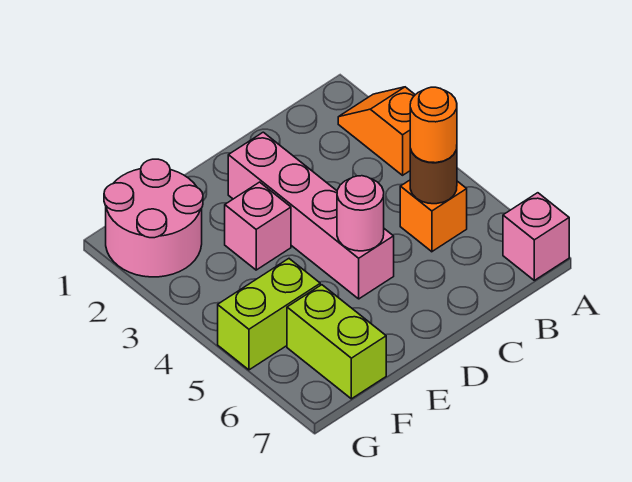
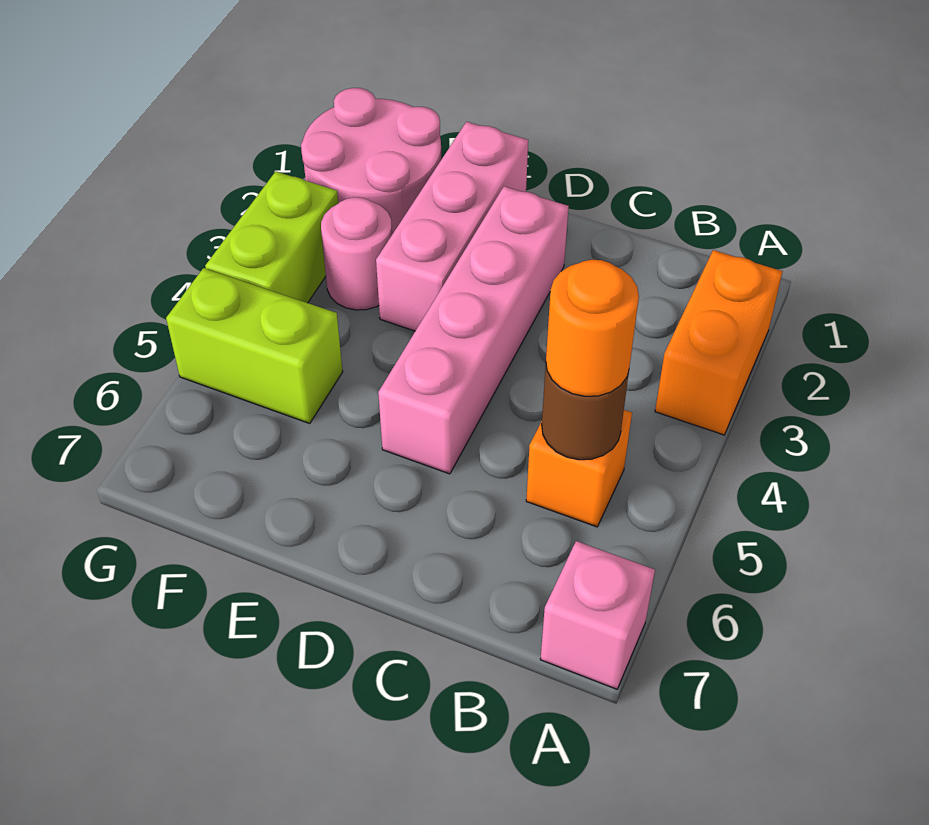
orange 1x2 slope [338,87,415,175] -> orange 1x2 brick [655,250,783,435]
pink 1x1 round brick [337,176,384,251] -> pink 1x1 round brick moved to [321,197,392,310]
pink 1x1 brick [225,182,291,270] -> pink 1x3 brick [376,122,528,331]
lime 1x2 brick [287,285,386,399] -> lime 1x2 brick moved to [205,171,338,303]

